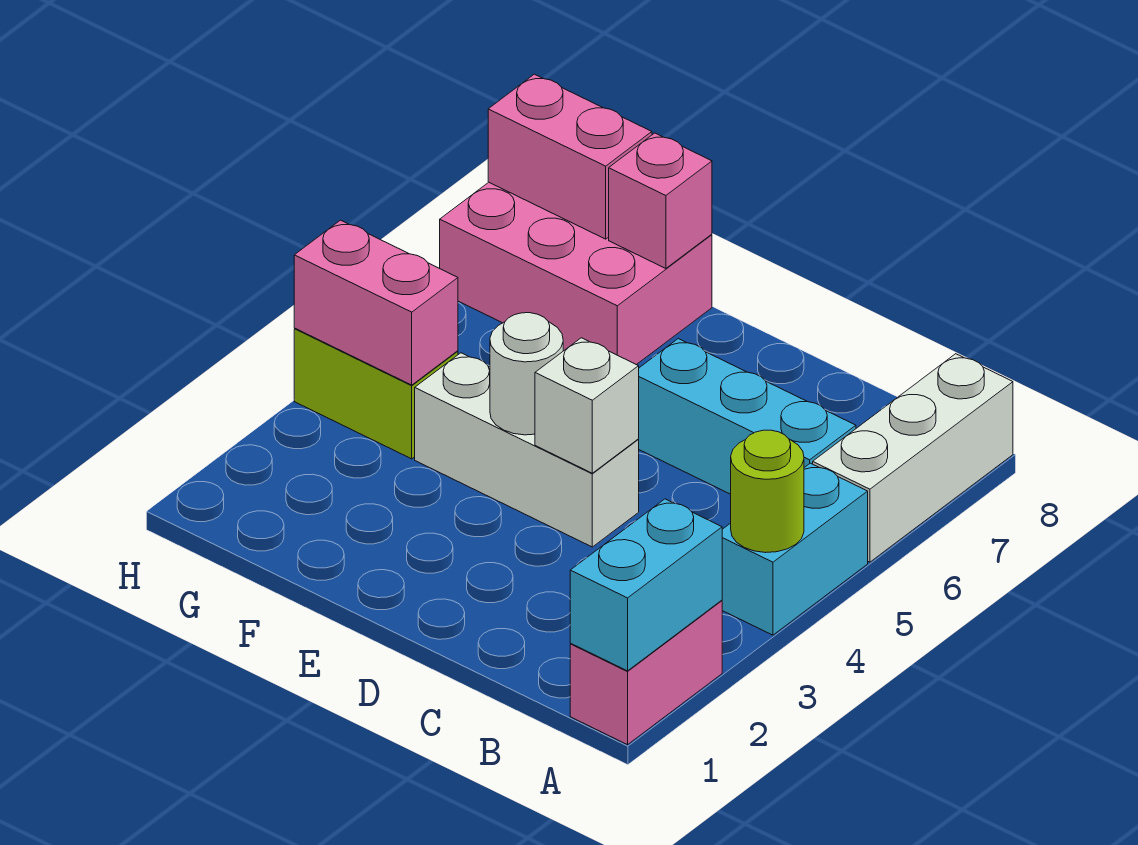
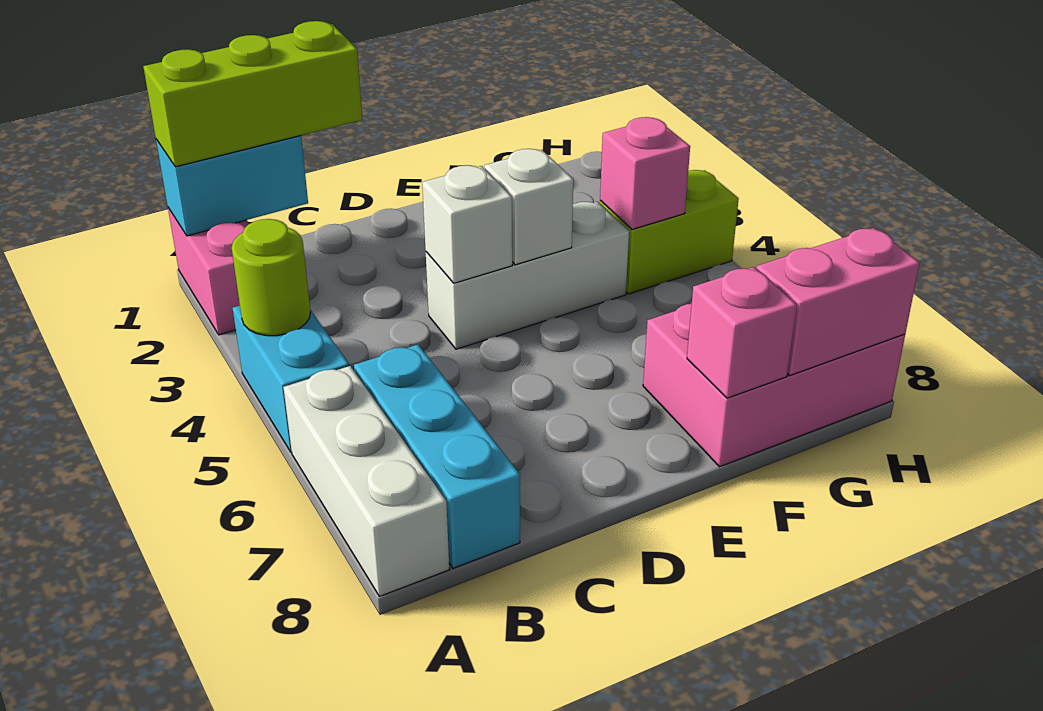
cyan 1x2 brick [570,499,722,671] -> cyan 1x2 brick turned to [156,136,308,236]
none -> lime 1x3 brick [143,21,362,167]
cyan 1x3 brick [638,339,856,494] -> cyan 1x3 brick turned to [354,345,520,568]
white 1x1 round brick [490,313,563,435] -> white 1x1 brick [484,149,573,265]
pink 1x2 brick [294,220,458,385] -> pink 1x1 brick [600,117,690,229]

